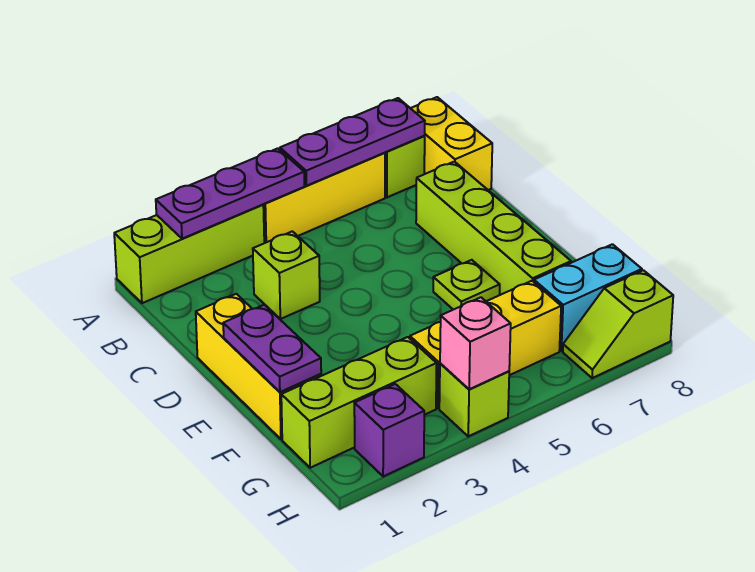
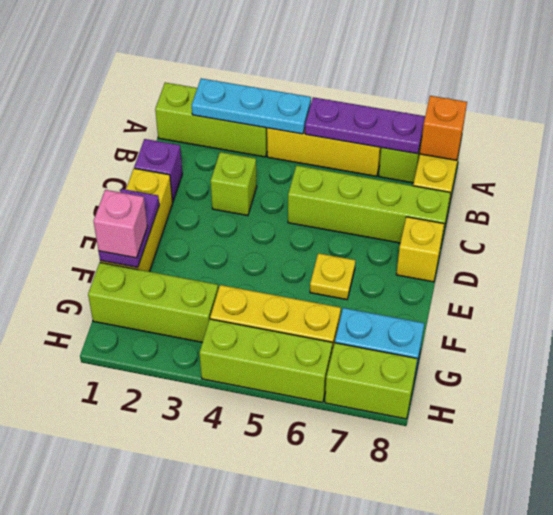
purple 1x3 plate [156,148,304,239] -> cyan 1x3 plate [192,78,311,134]
none -> orange 1x1 brick [420,96,467,160]
lime 1x4 brick [416,162,571,295] -> lime 1x4 brick turned to [288,166,450,244]
none -> yellow 1x1 brick [396,217,444,282]
lime 1x1 plate [433,260,500,310] -> yellow 1x1 plate [310,253,355,300]
purple 1x1 brick [354,384,424,477] -> purple 1x1 brick moved to [134,139,182,202]
lime 1x1 brick [439,363,509,436] -> lime 1x3 brick [200,319,332,403]
pink 1x1 brick [440,297,511,389] -> pink 1x1 brick moved to [94,190,147,258]
lime 1x2 slope [563,270,673,378] -> lime 1x2 brick [325,343,417,419]

